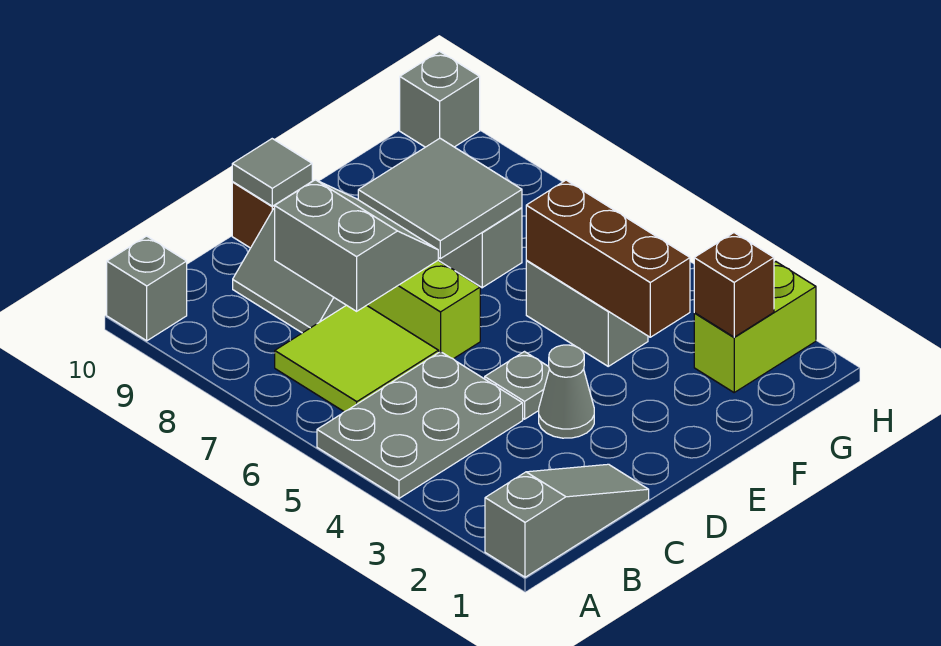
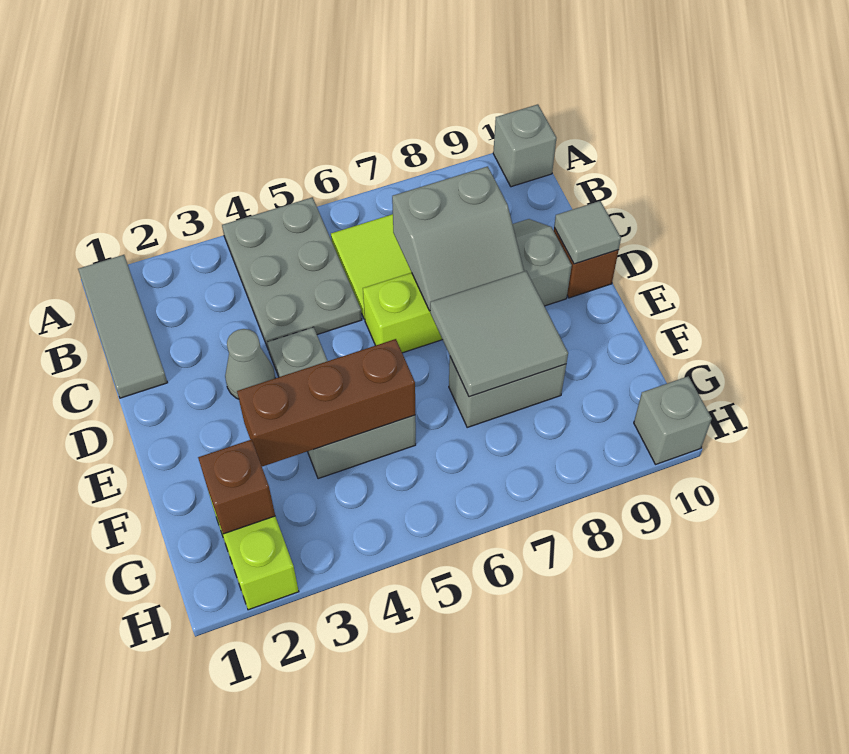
grey 1x3 slope [485,464,649,577] -> grey 1x3 tile [78,255,168,398]

